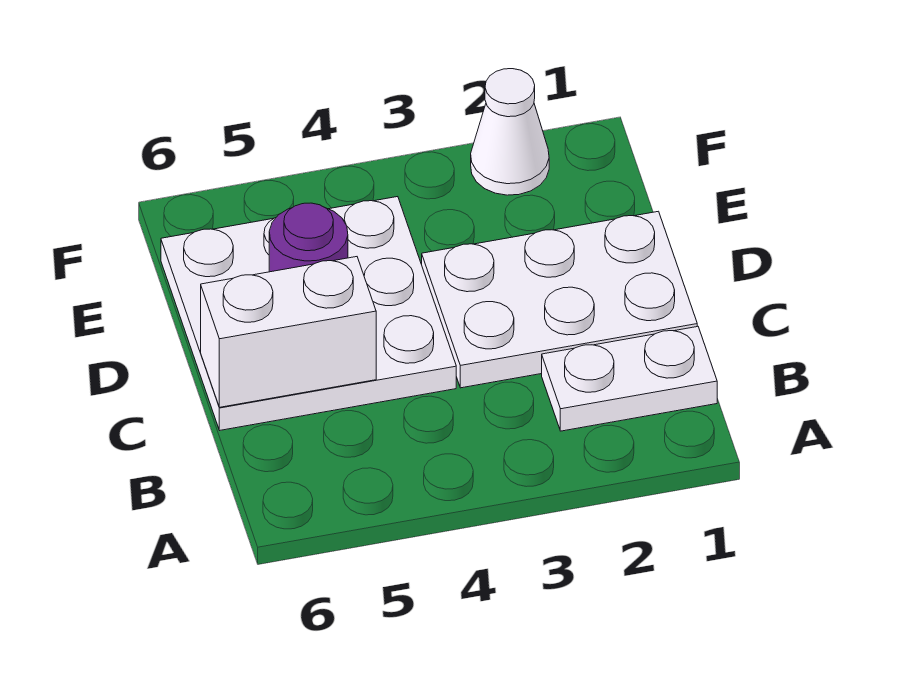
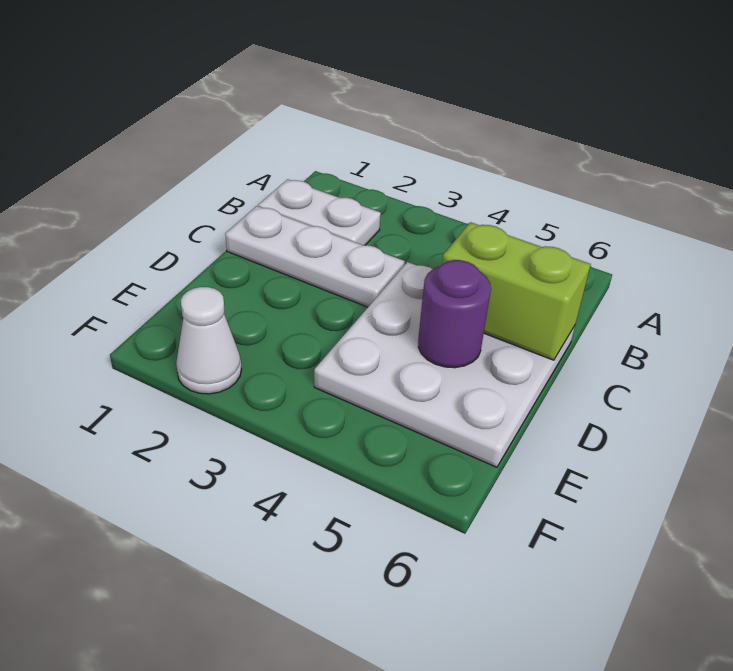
white 2x3 plate [422,211,697,388] -> white 1x3 plate [225,206,405,307]
white 1x2 brick [201,257,376,407] -> lime 1x2 brick [442,222,591,360]

